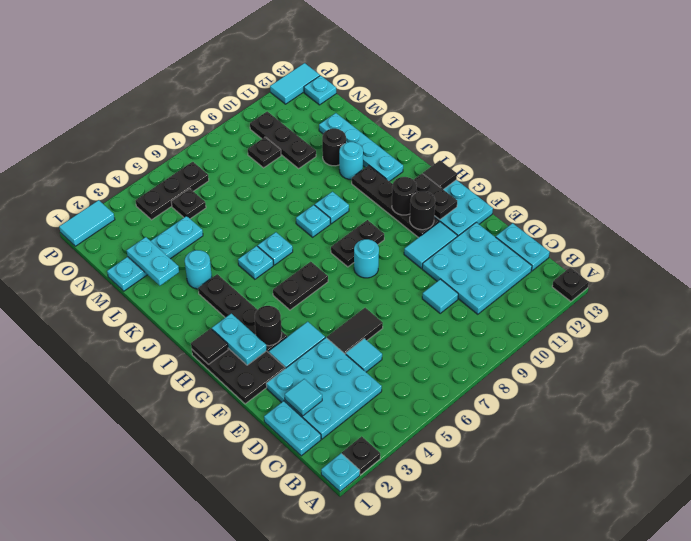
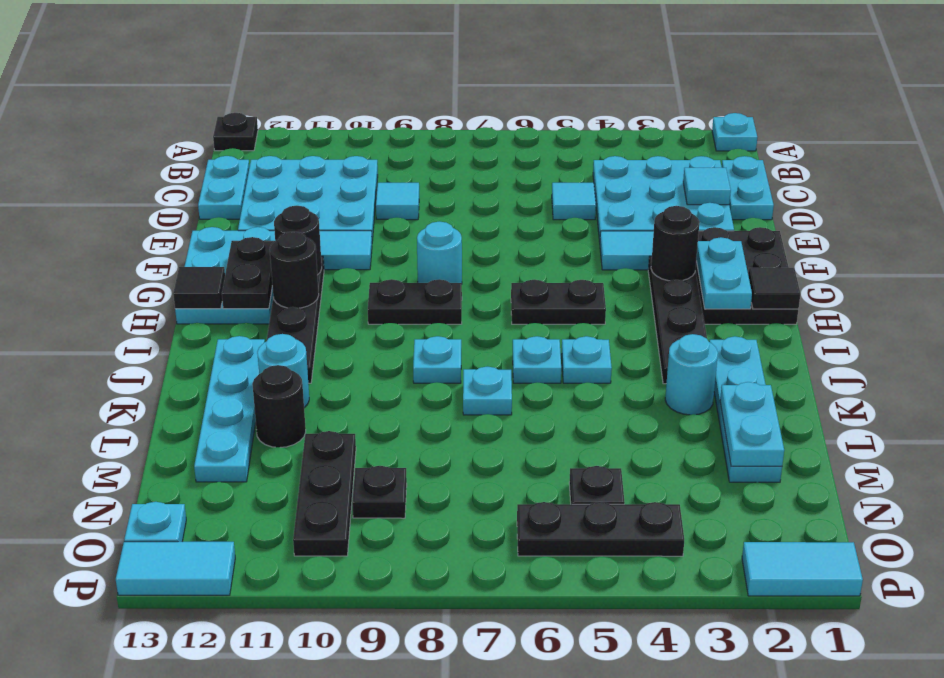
black 1x1 plate [342,436,380,475] -> none
black 1x2 tile [327,308,383,354] -> none
cyan 1x1 plate [315,192,349,224] -> cyan 1x1 plate moved to [463,367,512,415]
cyan 1x4 plate [107,216,203,291] -> cyan 1x4 plate turned to [709,336,782,482]

